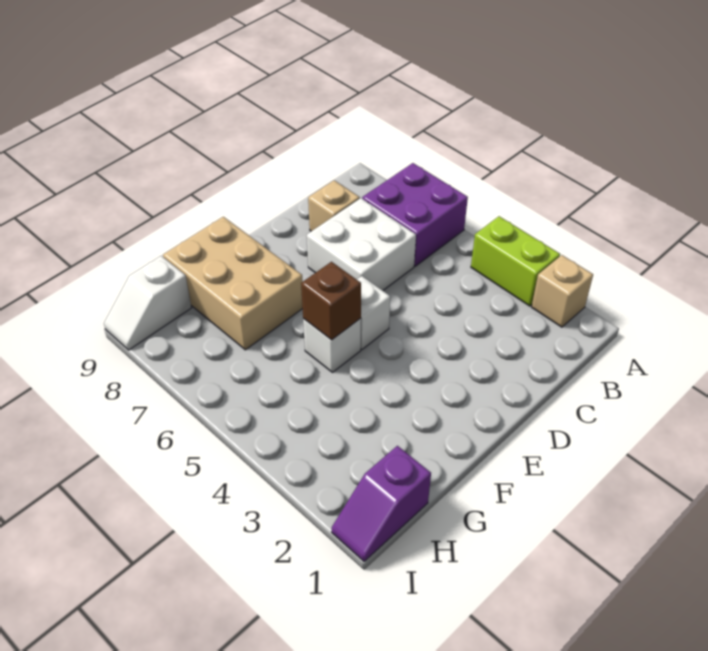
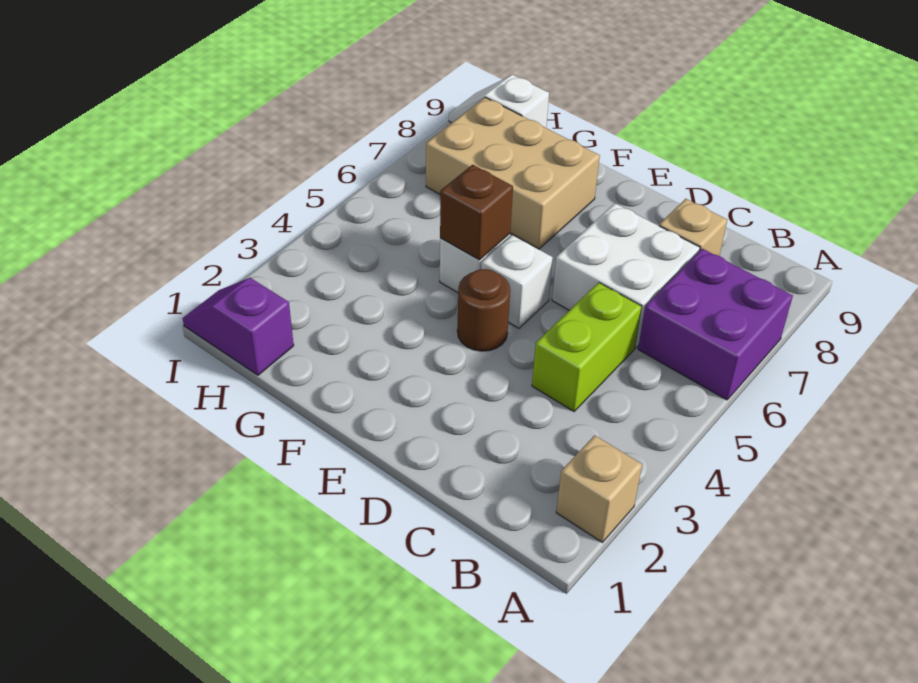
lime 1x2 brick [471,216,560,306] -> lime 1x2 brick moved to [532,282,642,411]
none -> brown 1x1 round brick [457,269,510,351]
tan 2x3 brick [163,217,303,350] -> tan 2x3 brick turned to [426,98,600,249]

